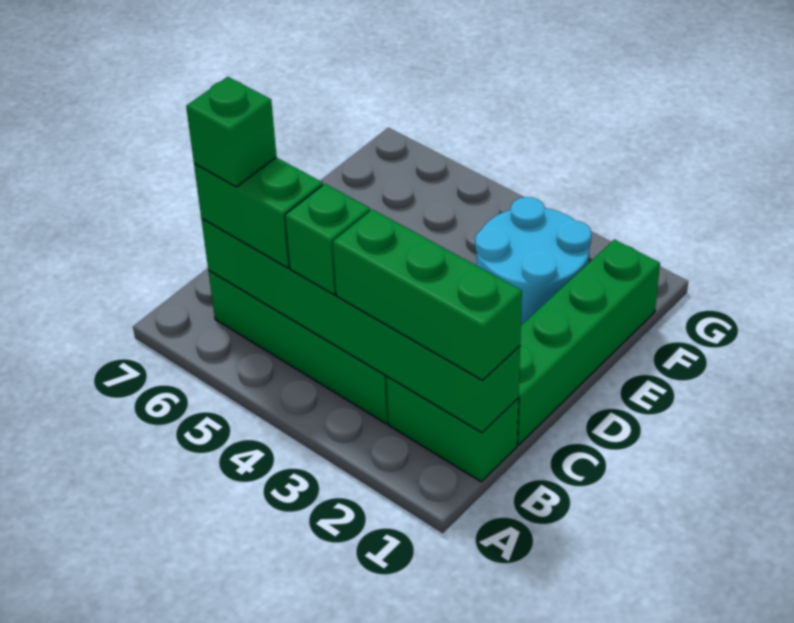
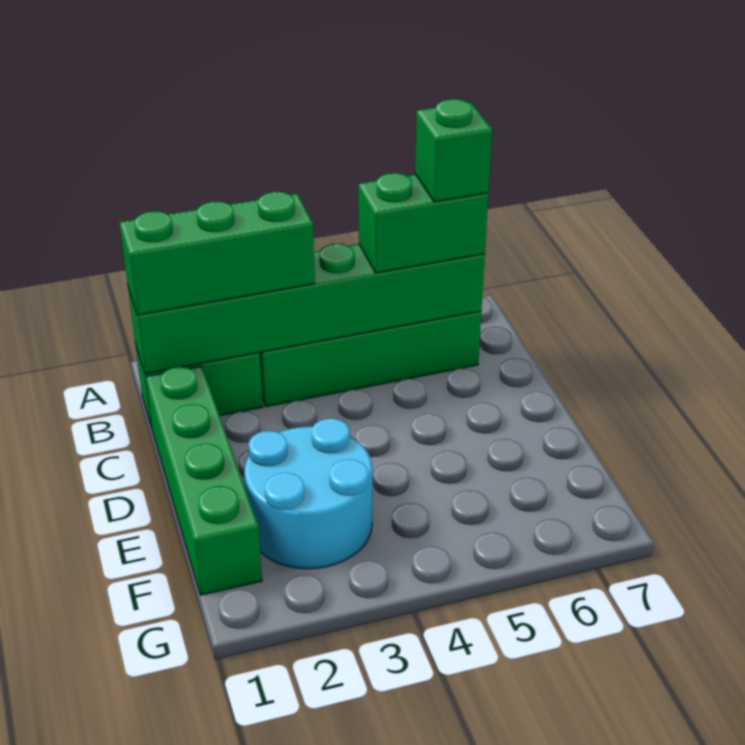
green 1x1 brick [285,184,370,295] -> none

